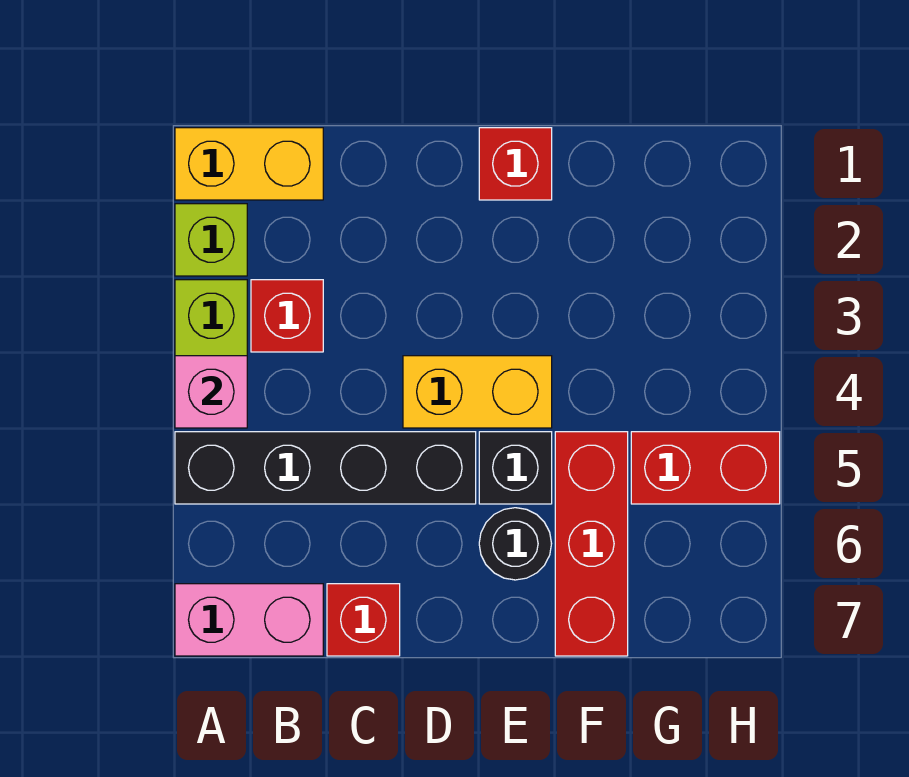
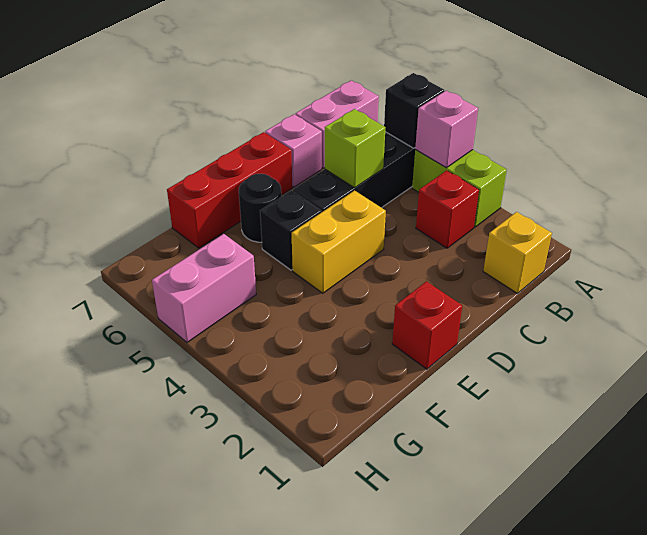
yellow 1x2 brick [175,128,323,200] -> yellow 1x1 brick [483,212,552,293]
lime 1x1 brick [175,204,247,276] -> lime 1x1 brick moved to [325,109,386,188]
none -> black 1x1 brick [384,73,444,148]
red 1x1 brick [327,584,400,656] -> pink 1x1 brick [265,114,322,187]
red 1x3 brick [555,432,628,656] -> red 1x3 brick turned to [167,132,292,248]
red 1x2 brick [631,432,780,504] -> pink 1x2 brick [152,234,256,342]

